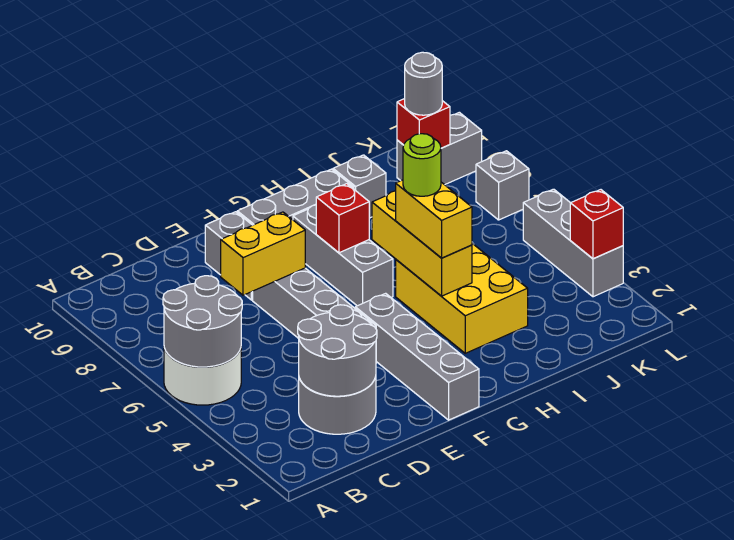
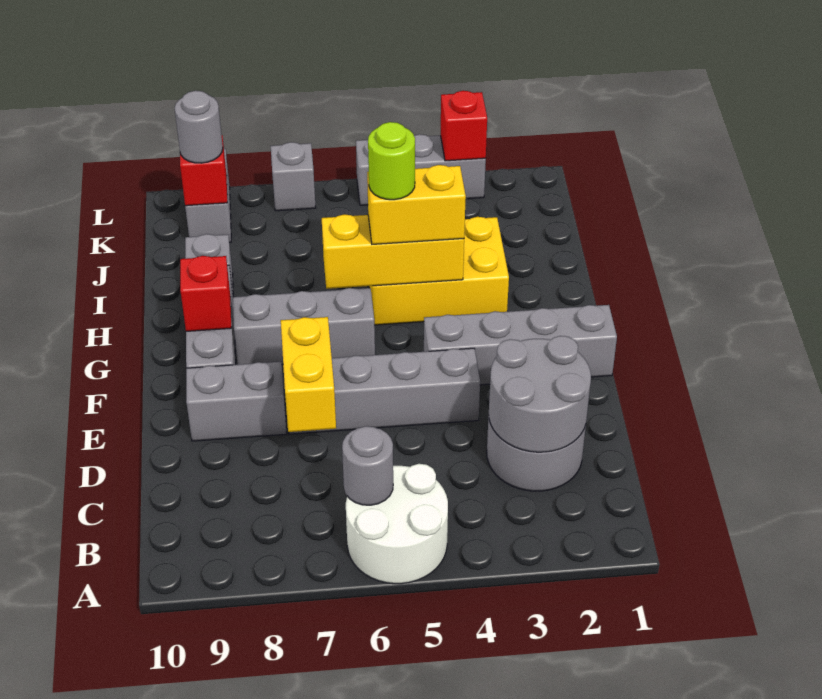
grey 2x2 round brick [163,276,242,367] -> grey 1x1 round brick [342,426,393,505]
red 1x1 brick [316,184,369,253] -> red 1x1 brick moved to [180,256,232,331]

